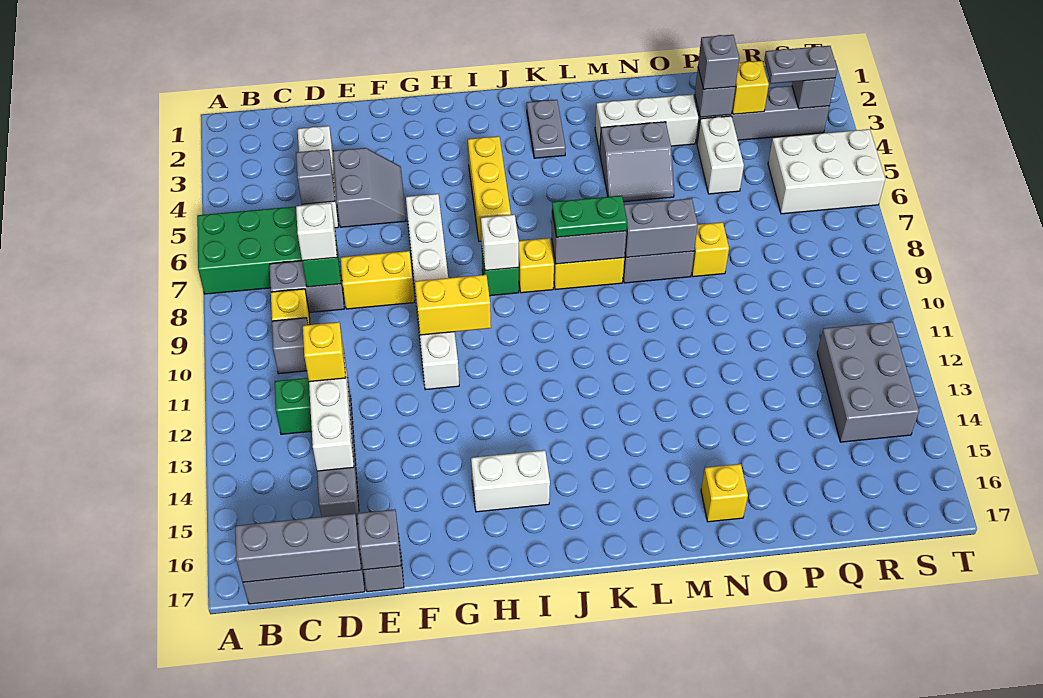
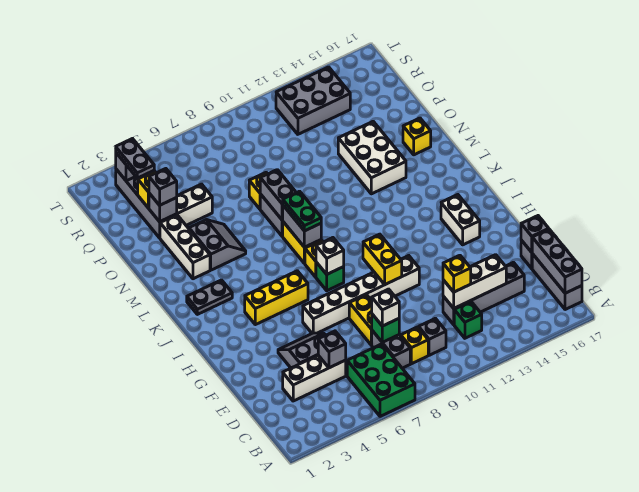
white 2x3 brick [768,129,885,214] -> white 2x3 brick moved to [338,122,406,194]

